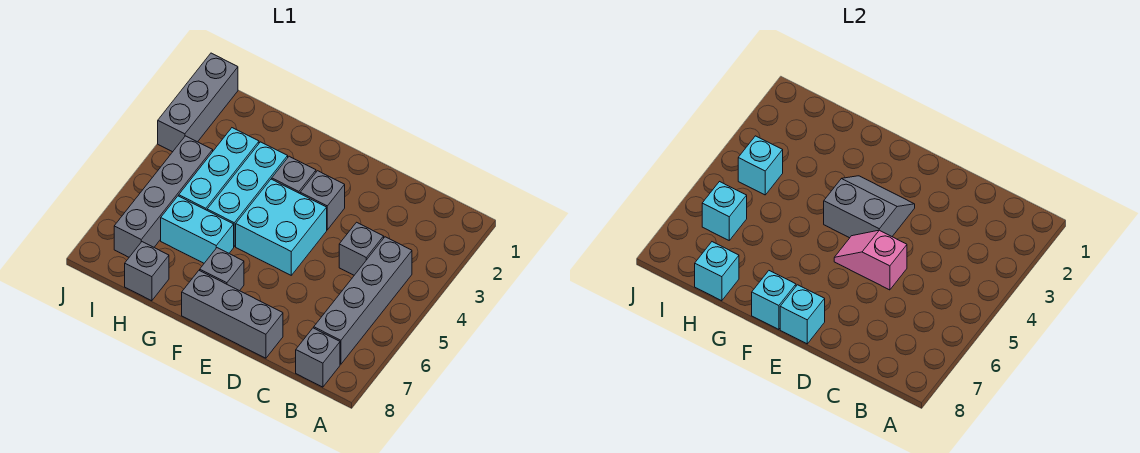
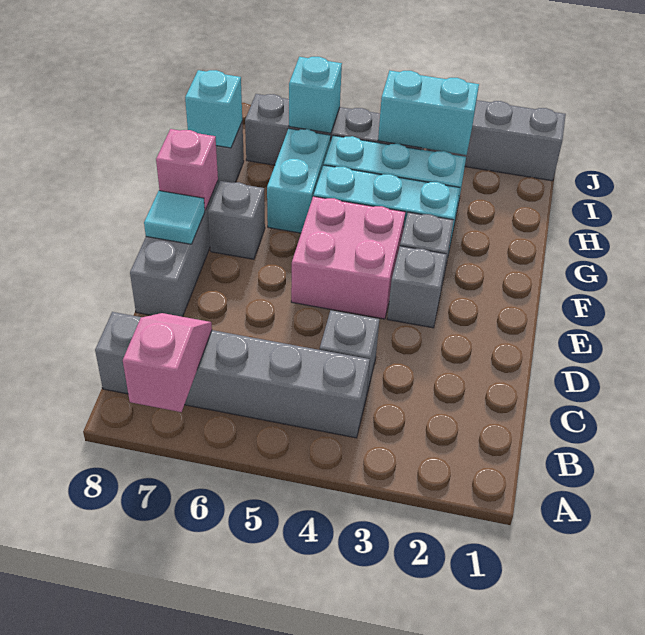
pink 1x2 slope [834,230,907,290] -> pink 1x2 slope moved to [123,313,212,412]
grey 2x2 slope [824,176,915,238] -> none
cyan 2x2 brick [236,179,327,275] -> pink 2x2 brick [291,196,405,319]
cyan 1x1 brick [780,285,825,344] -> cyan 1x1 tile [144,191,205,244]
cyan 1x1 brick [752,271,796,330] -> pink 1x1 brick [156,129,218,210]
cyan 1x1 brick [738,136,783,195] -> cyan 1x2 brick [378,71,479,155]

